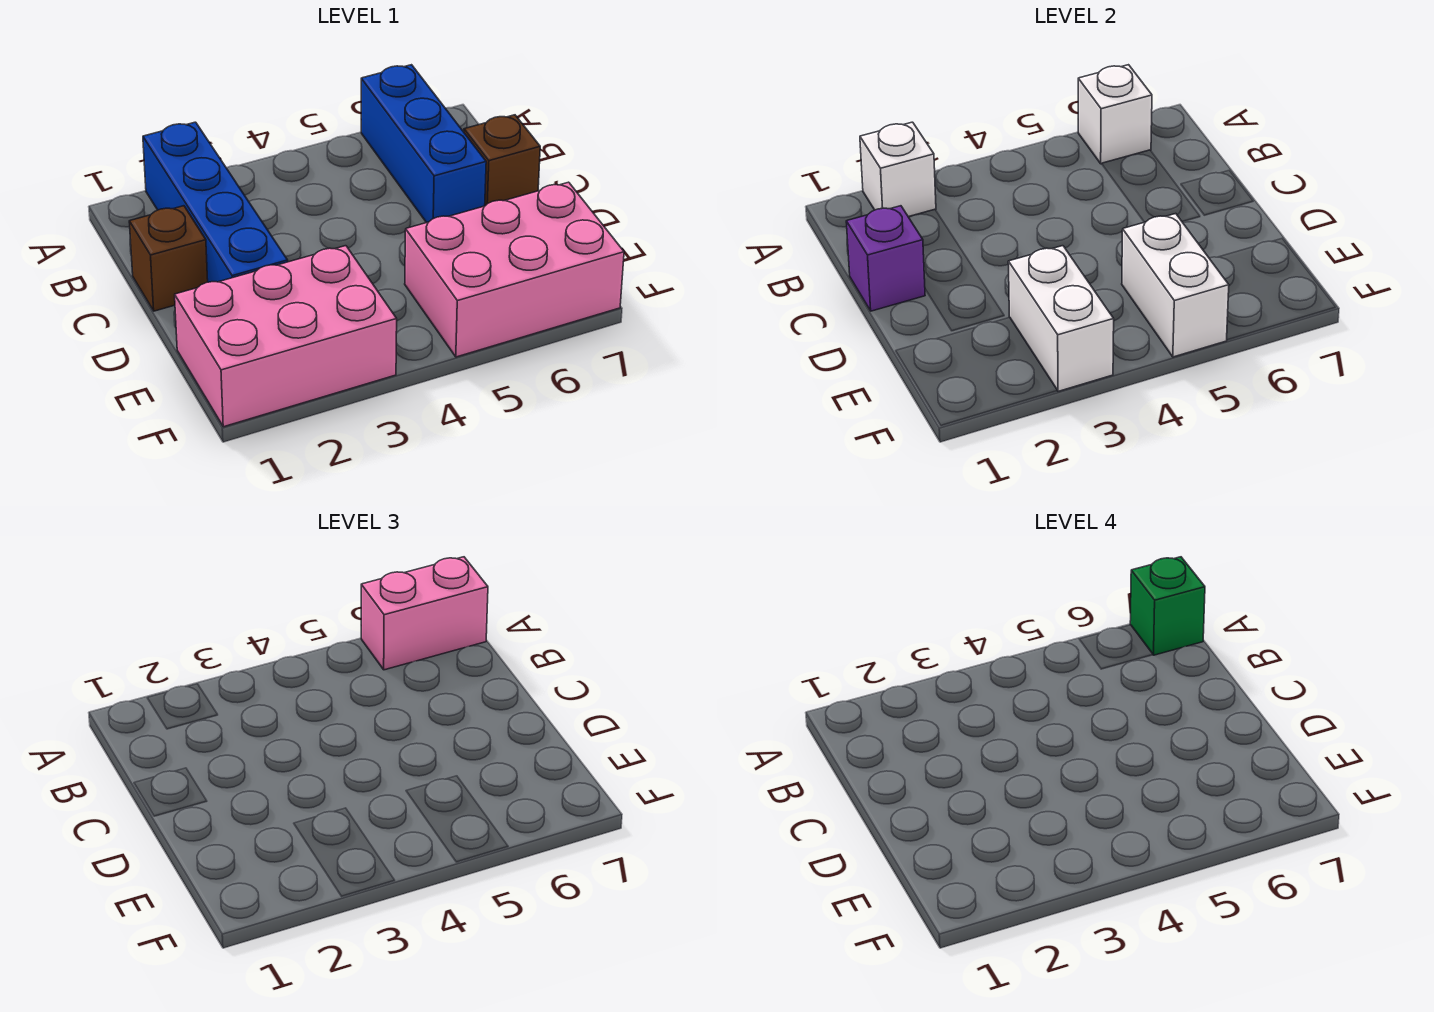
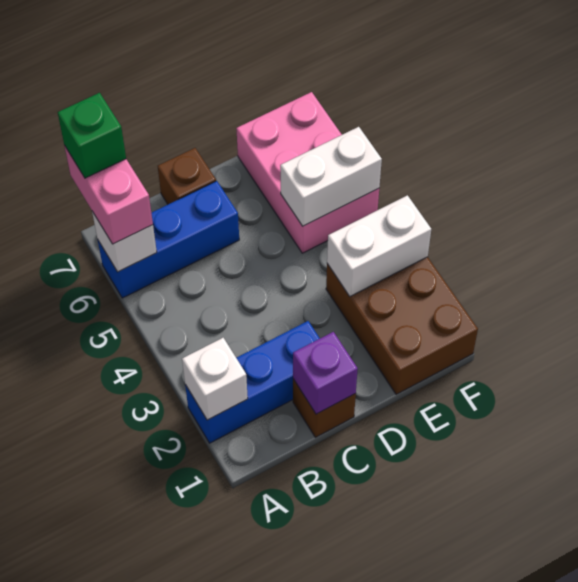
blue 1x4 brick [143,122,288,282] -> blue 1x3 brick [185,321,320,443]
pink 2x3 brick [175,246,397,427] -> brown 2x3 brick [326,257,478,394]

